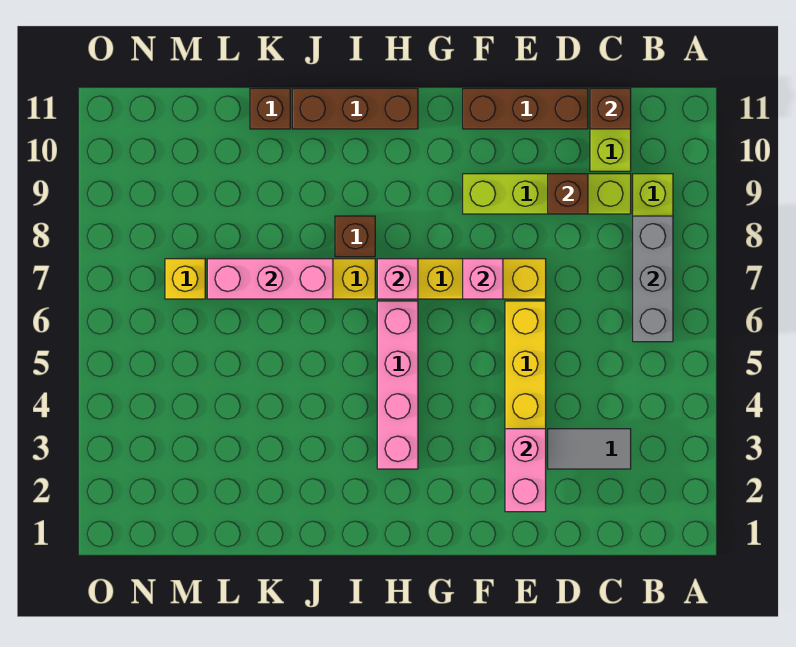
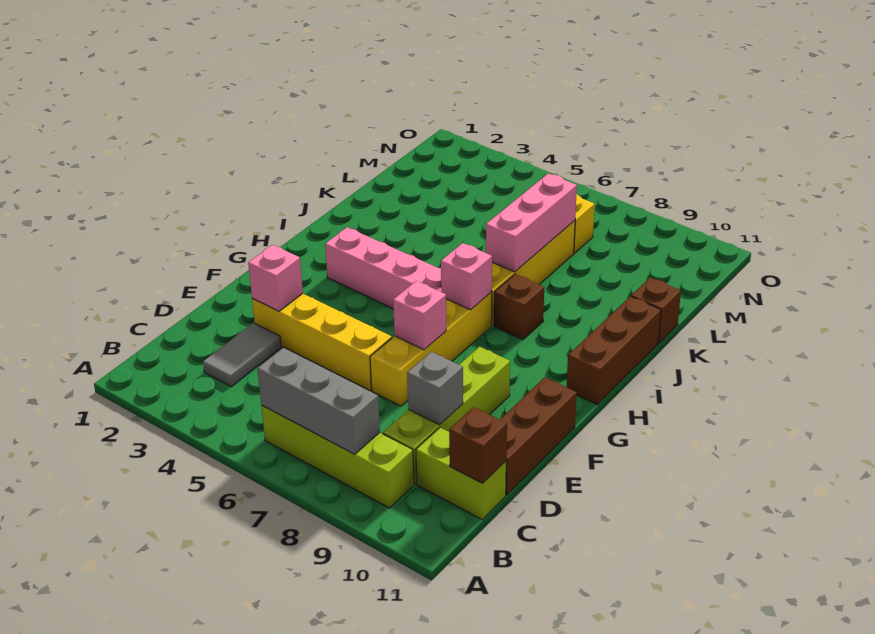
brown 1x1 brick [548,174,588,214] -> grey 1x1 brick [407,352,463,425]
pink 1x2 brick [505,429,546,512] -> pink 1x1 brick [248,245,303,311]

